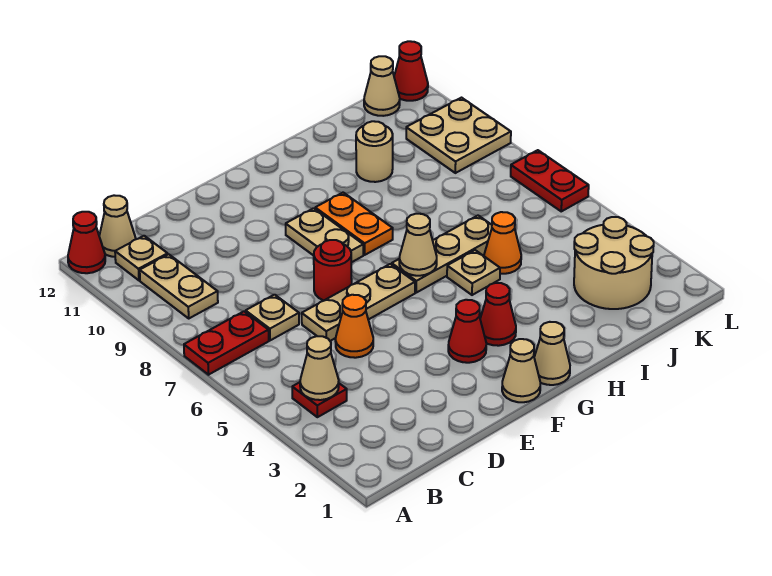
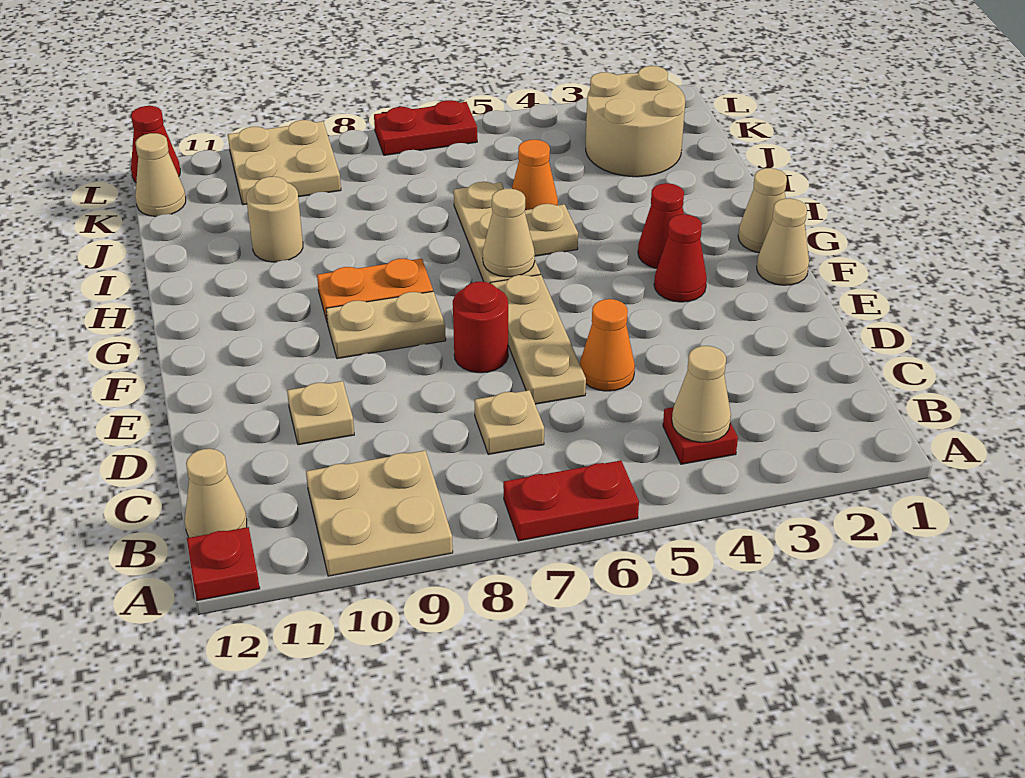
red 1x2 plate [184,311,269,375] -> red 1x2 plate turned to [503,461,639,541]
red 1x1 cone [68,212,105,273] -> red 1x1 plate [187,527,260,601]
tan 1x2 plate [140,254,218,318] -> tan 2x2 plate [306,451,453,576]
tan 1x1 plate [115,236,168,280] -> tan 1x1 plate moved to [287,381,354,445]

